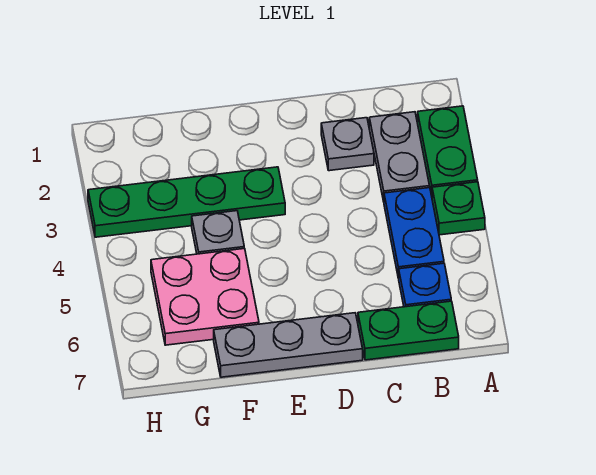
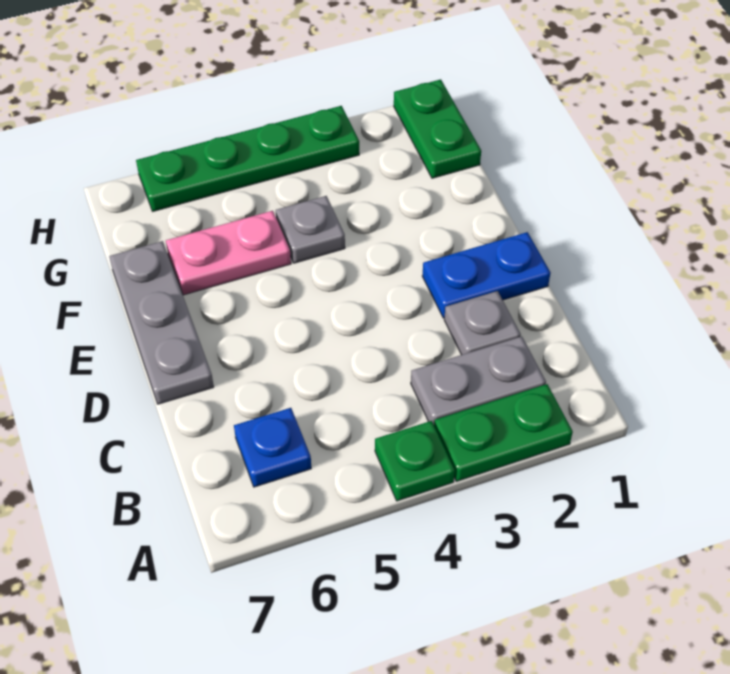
blue 1x2 plate [384,188,444,278] -> blue 1x2 plate moved to [422,232,550,318]
green 1x2 plate [358,301,459,360] -> green 1x2 plate moved to [394,79,481,178]
green 1x4 plate [88,167,285,237] -> green 1x4 plate turned to [136,106,359,211]
pink 2x2 plate [151,248,259,345] -> pink 1x2 plate [166,211,291,295]

